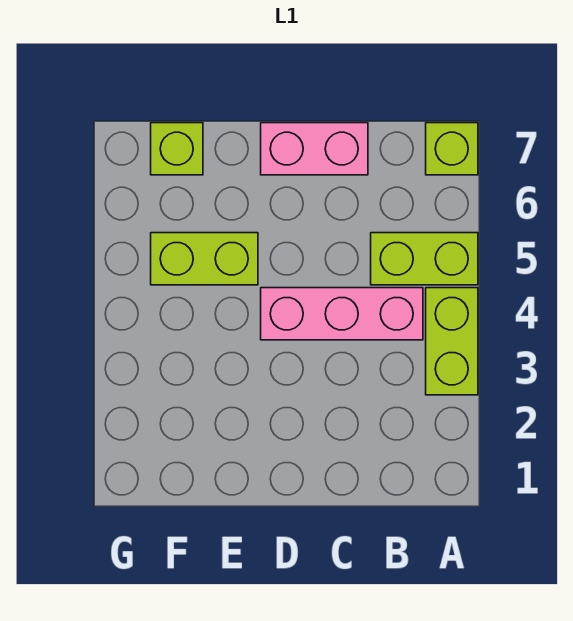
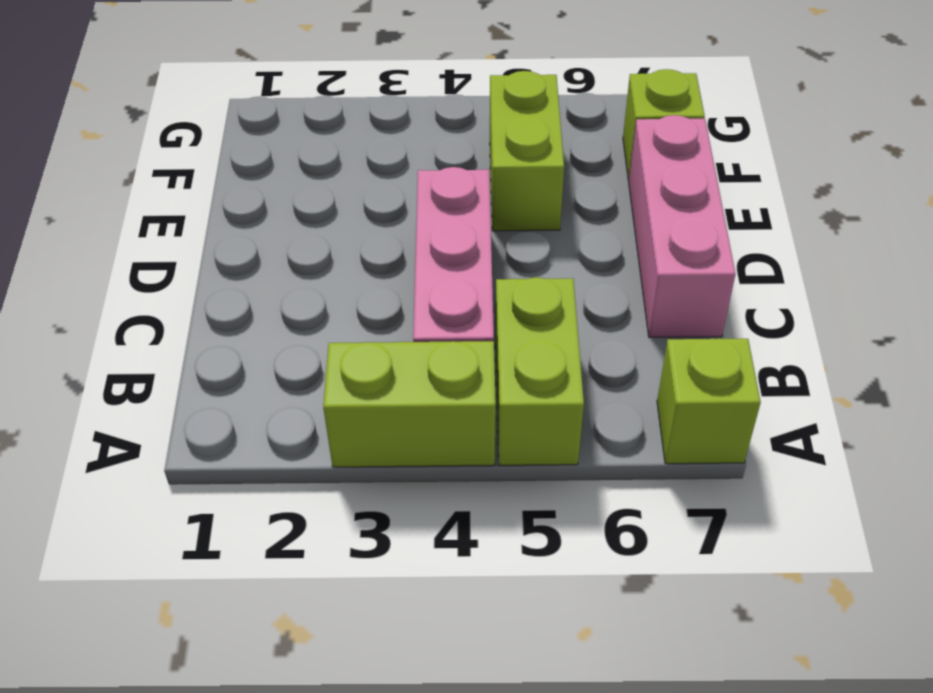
pink 1x2 brick [261,123,368,175] -> pink 1x3 brick [629,115,736,337]

